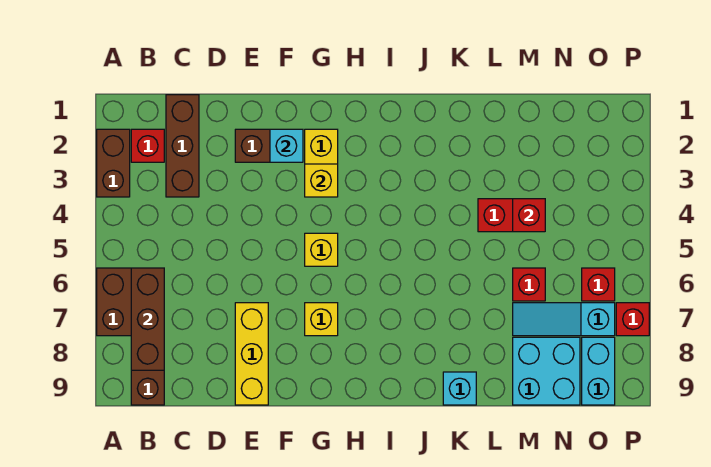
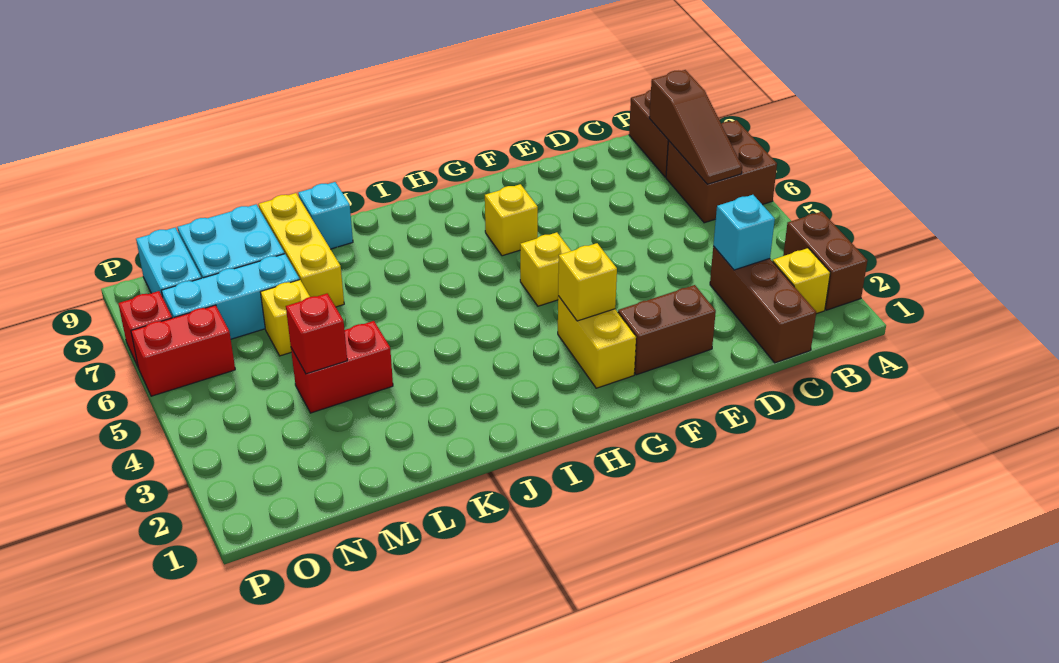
red 1x1 brick [131,129,164,162] -> yellow 1x1 brick [773,248,830,314]
brown 1x3 brick [131,268,164,370] -> brown 1x3 slope [649,70,742,184]
yellow 1x3 brick [235,303,268,405] -> yellow 1x3 brick moved to [259,193,344,307]
cyan 1x1 brick [270,129,303,162] -> cyan 1x1 brick moved to [713,195,775,270]
red 1x1 brick [513,268,545,301] -> yellow 1x1 brick [260,280,310,356]
cyan 1x3 slope [513,303,615,336] -> cyan 1x3 brick [162,254,300,339]
red 1x1 brick [582,268,615,301] -> red 1x2 brick [131,305,235,396]

